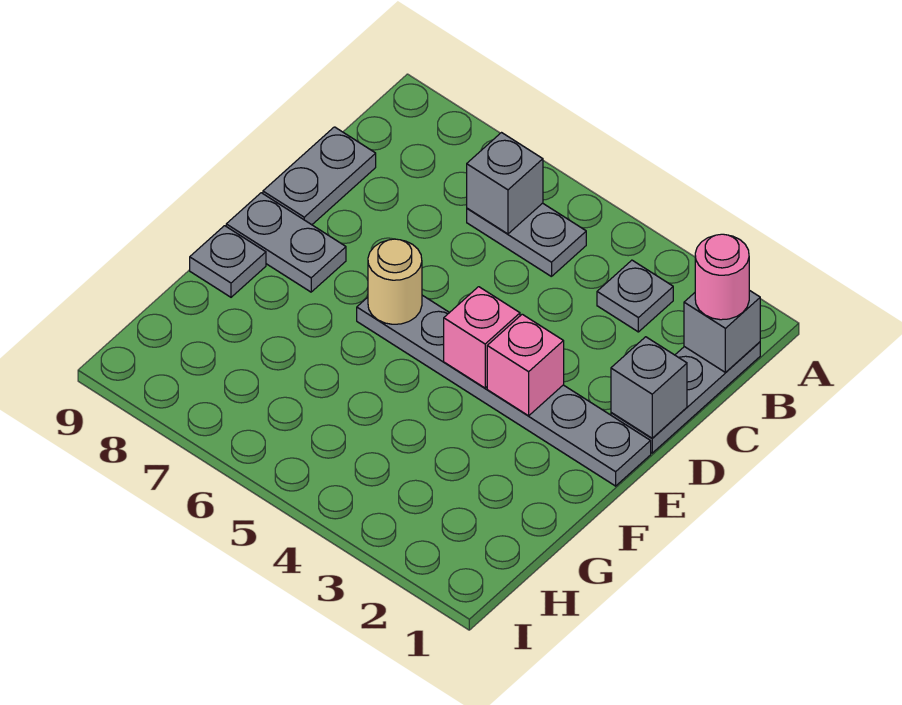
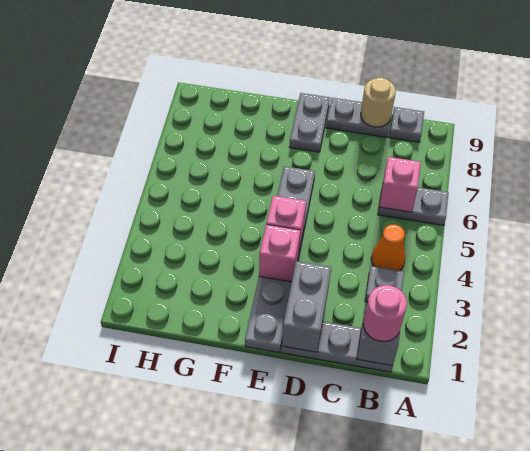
none -> orange 1x1 cone [371,225,405,271]
grey 1x2 plate [467,203,586,277] -> grey 1x2 plate turned to [378,187,449,225]
grey 1x1 brick [467,133,543,234] -> pink 1x1 brick [379,157,421,212]
grey 1x1 brick [611,337,687,438] -> grey 1x2 brick [282,261,331,352]
tan 1x1 round brick [368,239,422,324] -> tan 1x1 round brick moved to [361,78,396,127]
grey 1x1 plate [190,226,266,297] -> grey 1x1 plate moved to [389,107,424,142]

